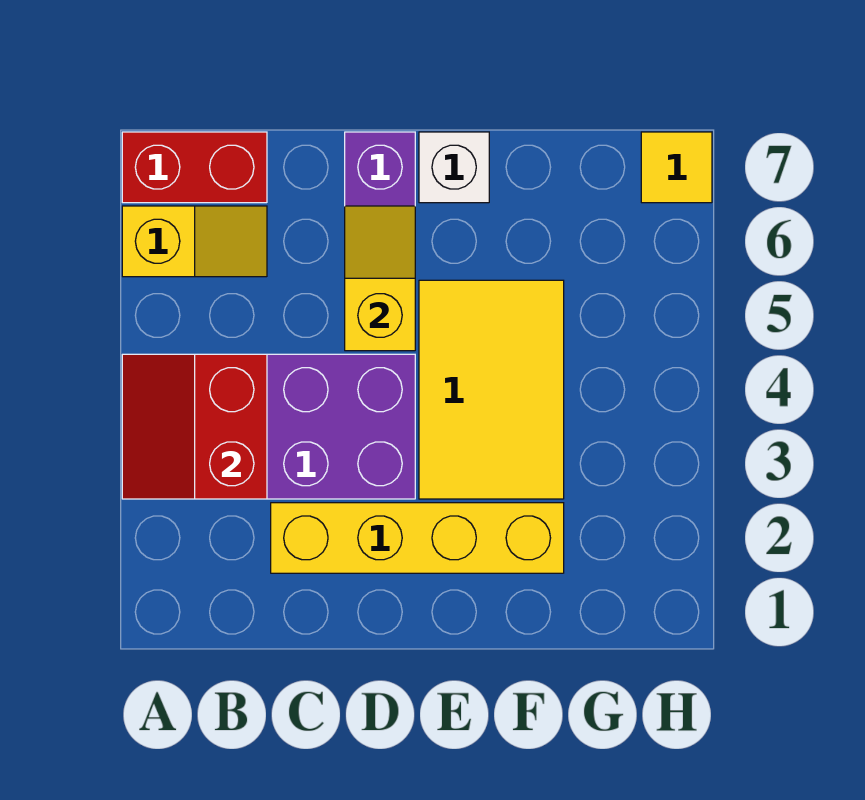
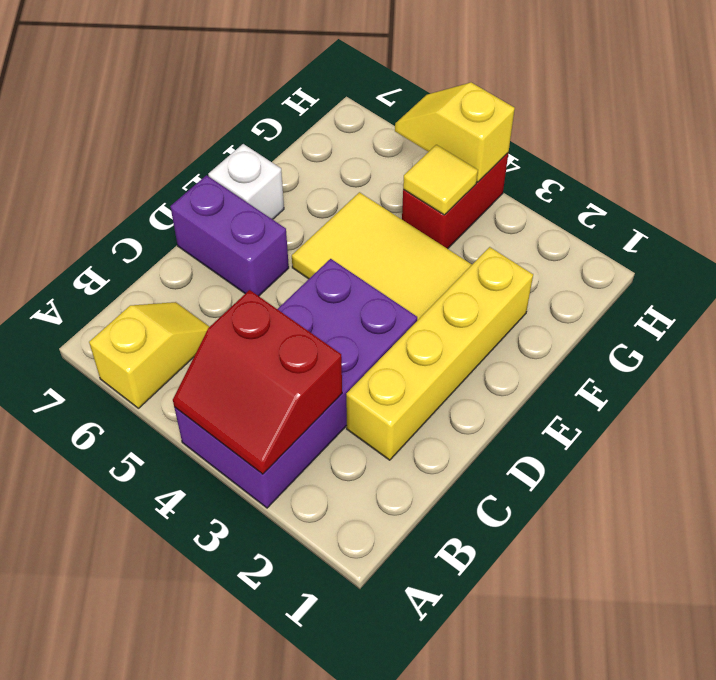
red 1x2 brick [122,132,267,203] -> red 1x2 brick moved to [402,153,508,249]
yellow 1x2 slope [345,206,415,351] -> yellow 1x2 slope moved to [395,82,515,182]
yellow 1x1 tile [641,132,712,203] -> yellow 1x1 tile moved to [403,145,478,215]

